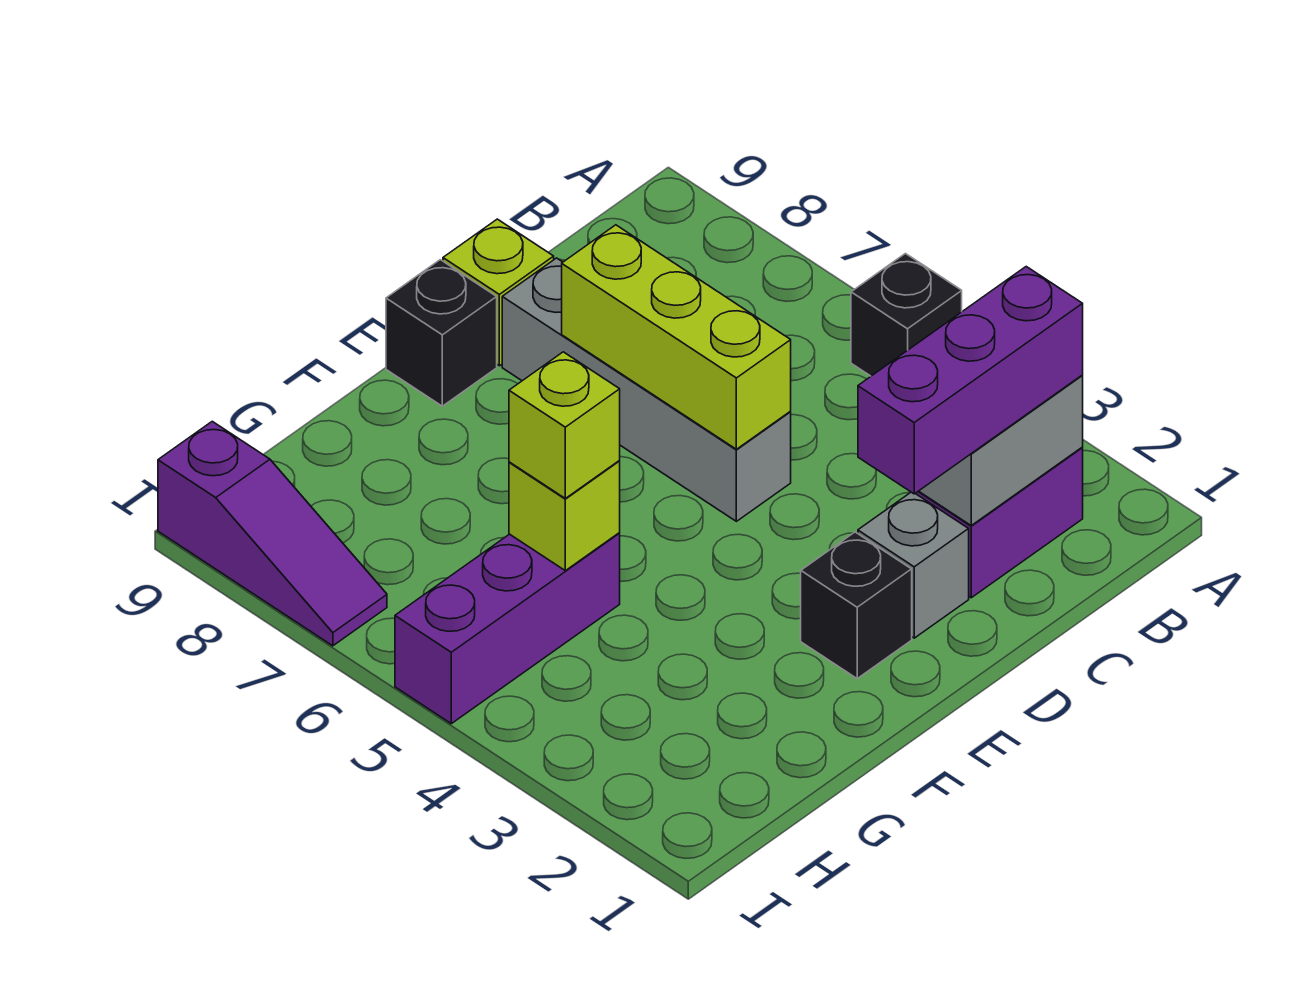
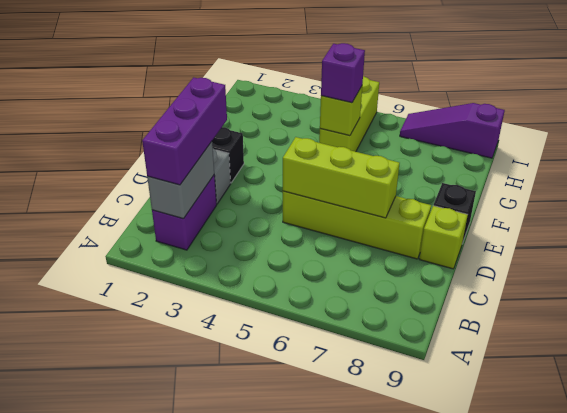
black 1x1 brick [851,254,962,376] -> none
grey 1x4 brick [502,258,791,521] -> lime 1x4 brick [283,191,431,259]
purple 1x3 brick [395,533,620,724] -> lime 1x3 brick [319,76,379,152]
lime 1x1 brick [509,352,620,498] -> purple 1x1 brick [321,43,365,103]

